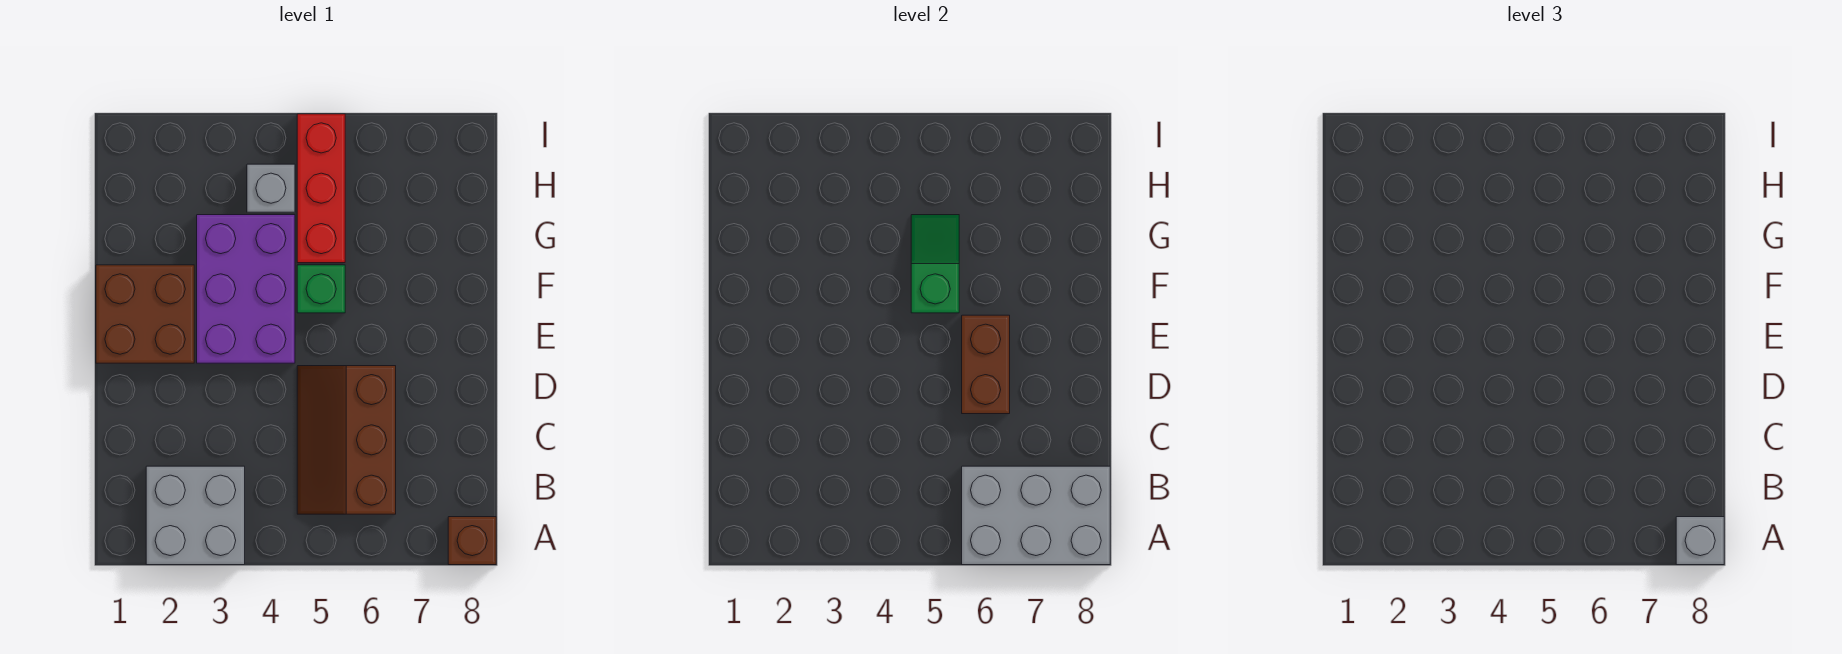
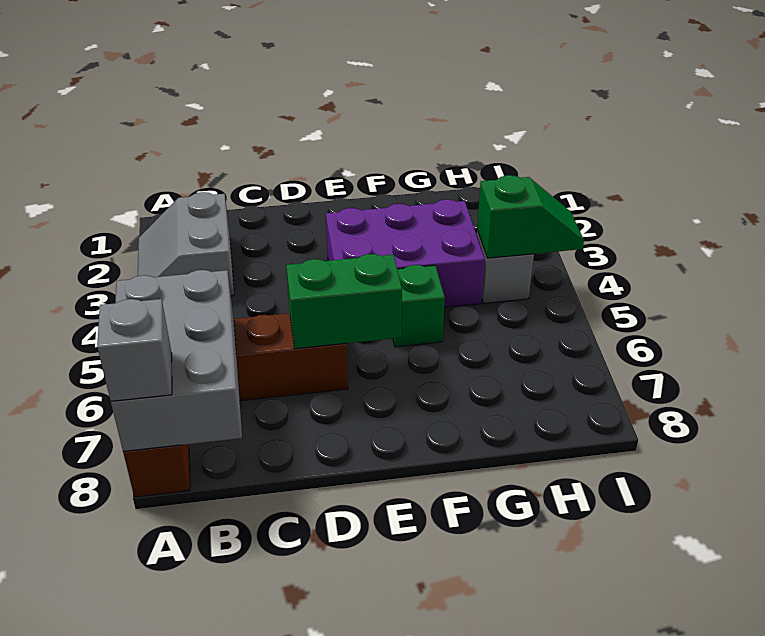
grey 2x2 brick [146,466,245,565] -> grey 2x2 slope [138,192,234,296]
brown 1x2 brick [962,315,1010,414] -> green 1x2 brick [286,254,402,349]
brown 2x2 brick [96,265,194,363] -> none
green 1x2 slope [911,215,959,313] -> green 1x2 slope moved to [477,175,584,258]
red 1x3 brick [297,114,345,263] -> none

